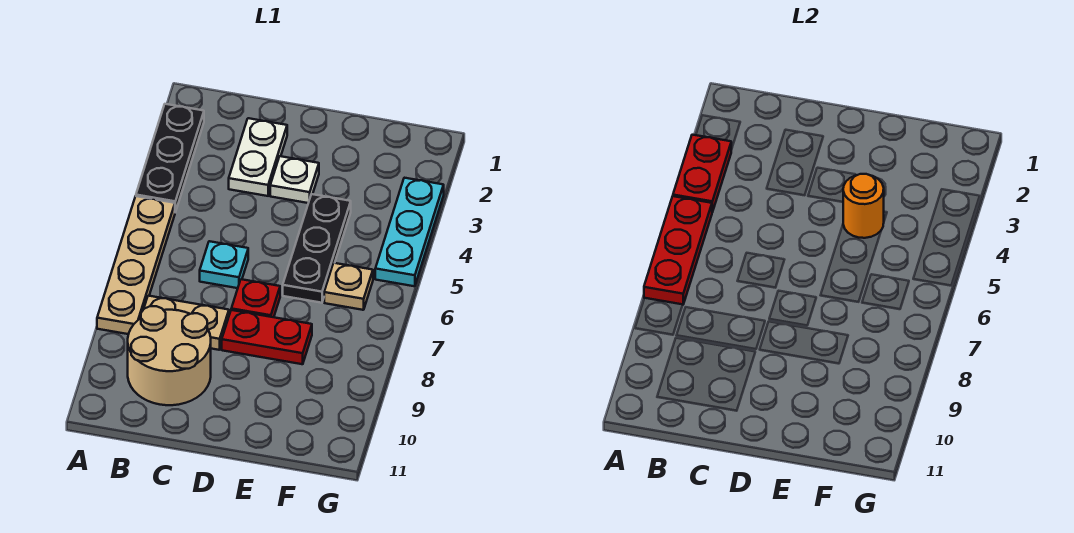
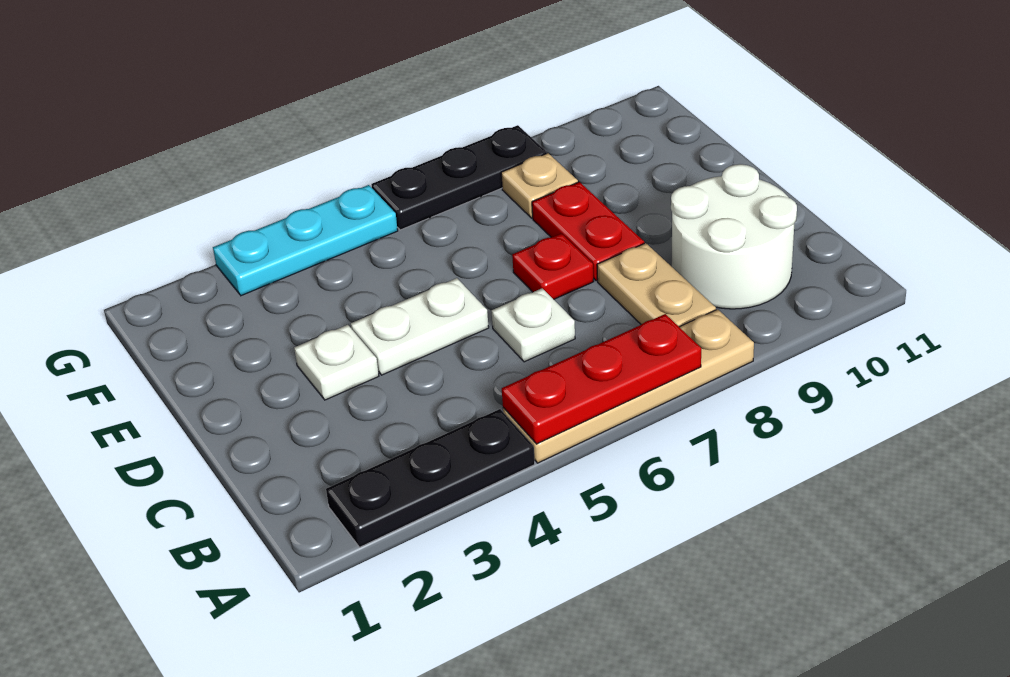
red 1x2 plate [673,135,731,212] -> none
tan 2x2 round brick [128,306,211,405] -> white 2x2 round brick [671,164,797,309]
white 1x2 plate [229,118,287,196] -> white 1x2 plate moved to [351,278,489,375]
cyan 1x1 plate [200,241,248,288] -> white 1x1 plate [491,288,575,362]
black 1x3 plate [283,194,351,303] -> black 1x3 plate moved to [371,125,547,230]
orange 1x1 round brick [843,174,884,238] -> none
tan 1x1 plate [324,263,373,310] -> tan 1x1 plate moved to [501,153,578,218]

